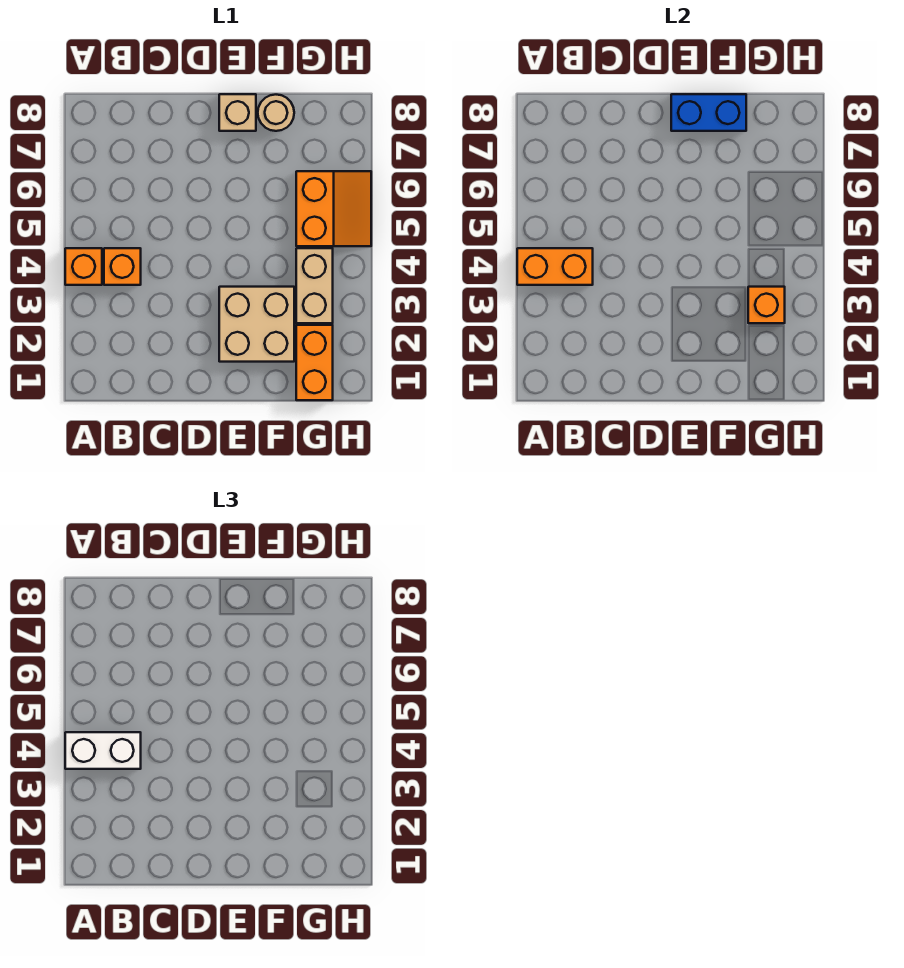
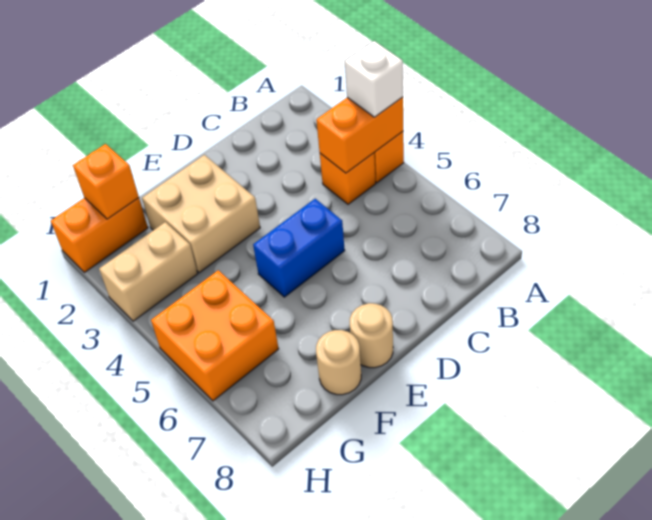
white 1x2 brick [65,732,141,769] -> white 1x1 brick [345,41,403,117]
tan 1x1 brick [219,94,256,131] -> tan 1x1 round brick [350,303,393,368]
blue 1x2 brick [671,94,746,131] -> blue 1x2 brick moved to [253,199,345,297]
orange 1x2 brick [296,325,333,400] -> orange 1x2 brick turned to [51,198,148,272]
tan 1x2 brick [296,248,333,323] -> tan 1x2 brick turned to [99,222,197,321]
orange 1x1 brick [748,287,785,323] -> orange 1x1 brick moved to [73,144,139,219]
orange 2x2 slope [296,171,371,246] -> orange 2x2 brick [151,270,279,401]

